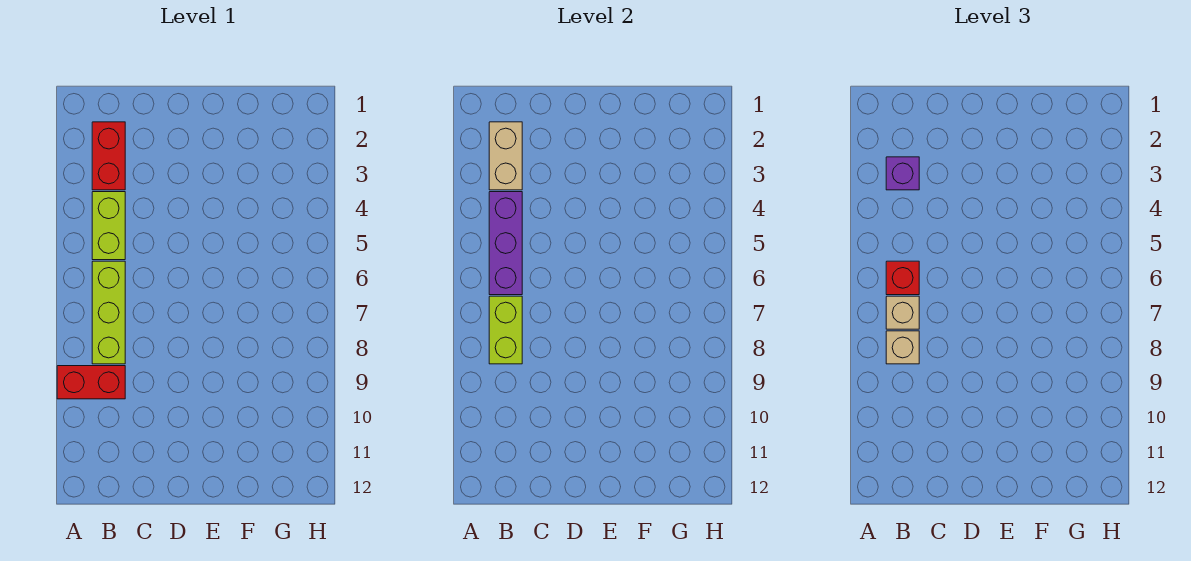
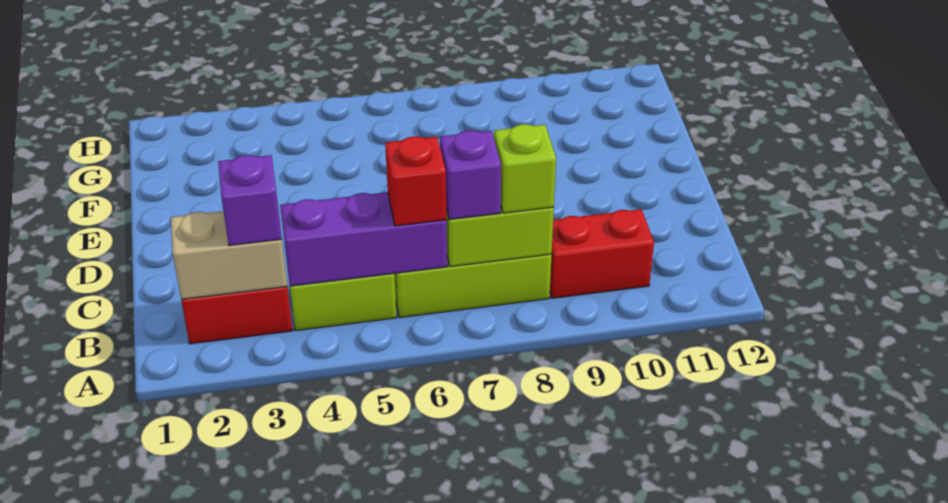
red 1x2 brick [57,366,125,399] -> red 1x2 brick turned to [550,209,654,298]
tan 1x1 brick [886,296,919,329] -> purple 1x1 brick [440,130,501,220]
tan 1x1 brick [886,331,919,364] -> lime 1x1 brick [494,124,556,213]

